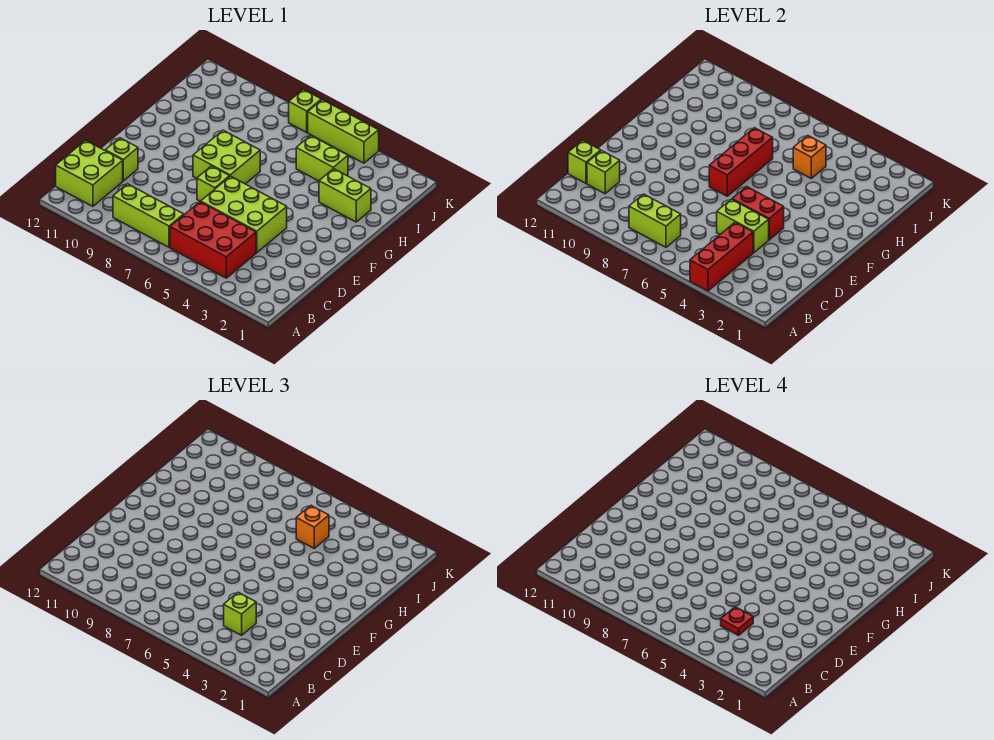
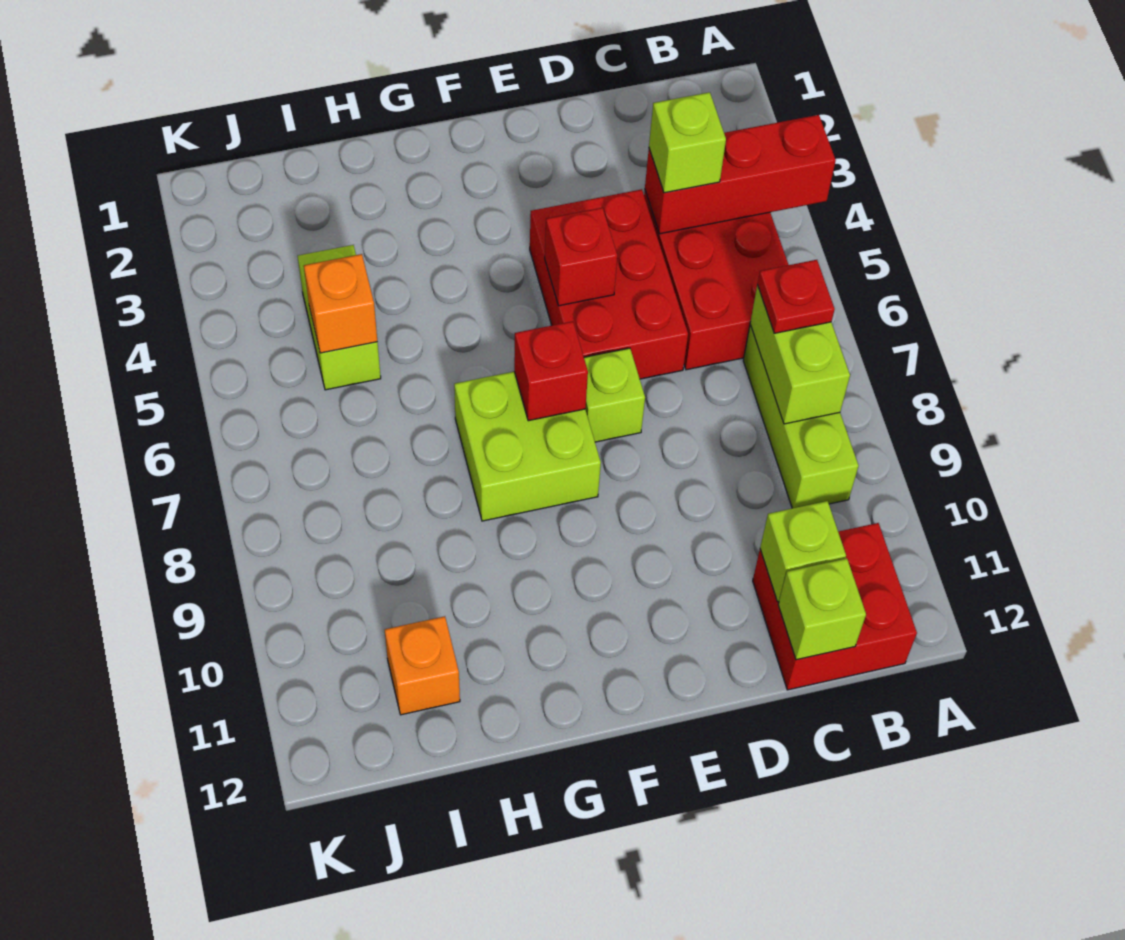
lime 2x2 brick [56,140,123,206] -> red 2x2 brick [753,523,917,690]
red 1x1 plate [721,607,753,635] -> red 1x1 plate moved to [757,260,835,333]
lime 2x3 brick [201,176,287,253] -> red 2x3 brick [530,189,688,379]
lime 1x2 brick [717,199,769,253] -> none
lime 1x1 brick [105,138,138,181] -> none
red 1x2 brick [732,186,784,240] -> red 1x1 brick [545,208,617,306]
red 1x3 brick [709,128,773,196] -> red 1x1 brick [514,321,588,421]
lime 1x2 brick [319,169,371,222] -> none
orange 1x1 brick [296,506,329,548] -> orange 1x1 brick moved to [385,616,460,715]
lime 1x3 brick [308,100,379,163] -> none
lime 1x1 brick [289,89,321,132] -> none

